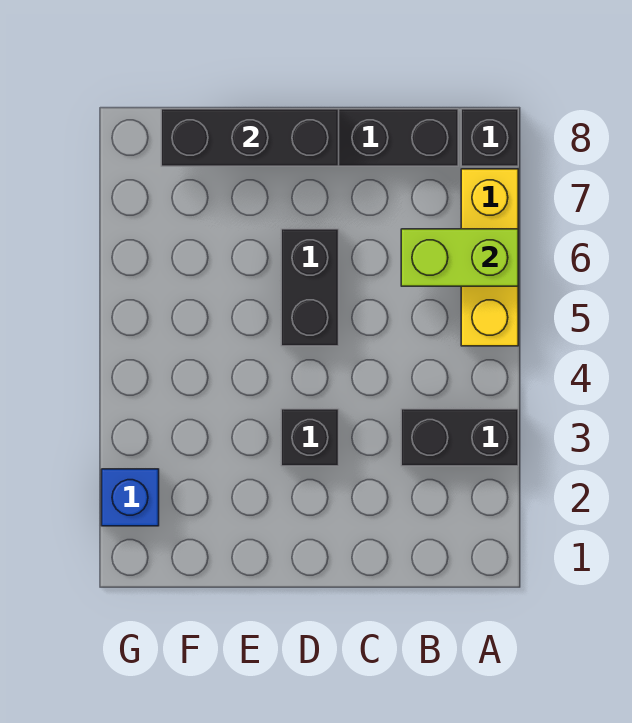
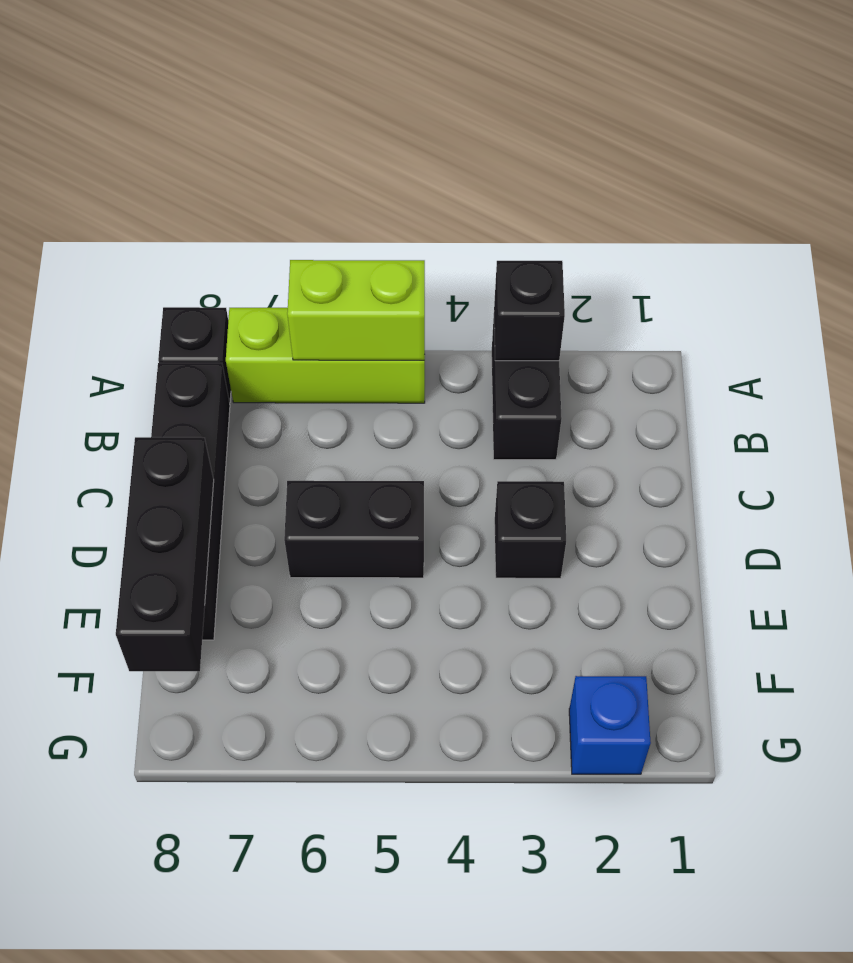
none -> black 1x1 brick [494,261,565,361]
yellow 1x3 brick [461,169,518,346] -> lime 1x3 brick [226,308,425,403]
lime 1x2 brick [401,229,518,286] -> lime 1x2 brick turned to [287,260,425,360]

